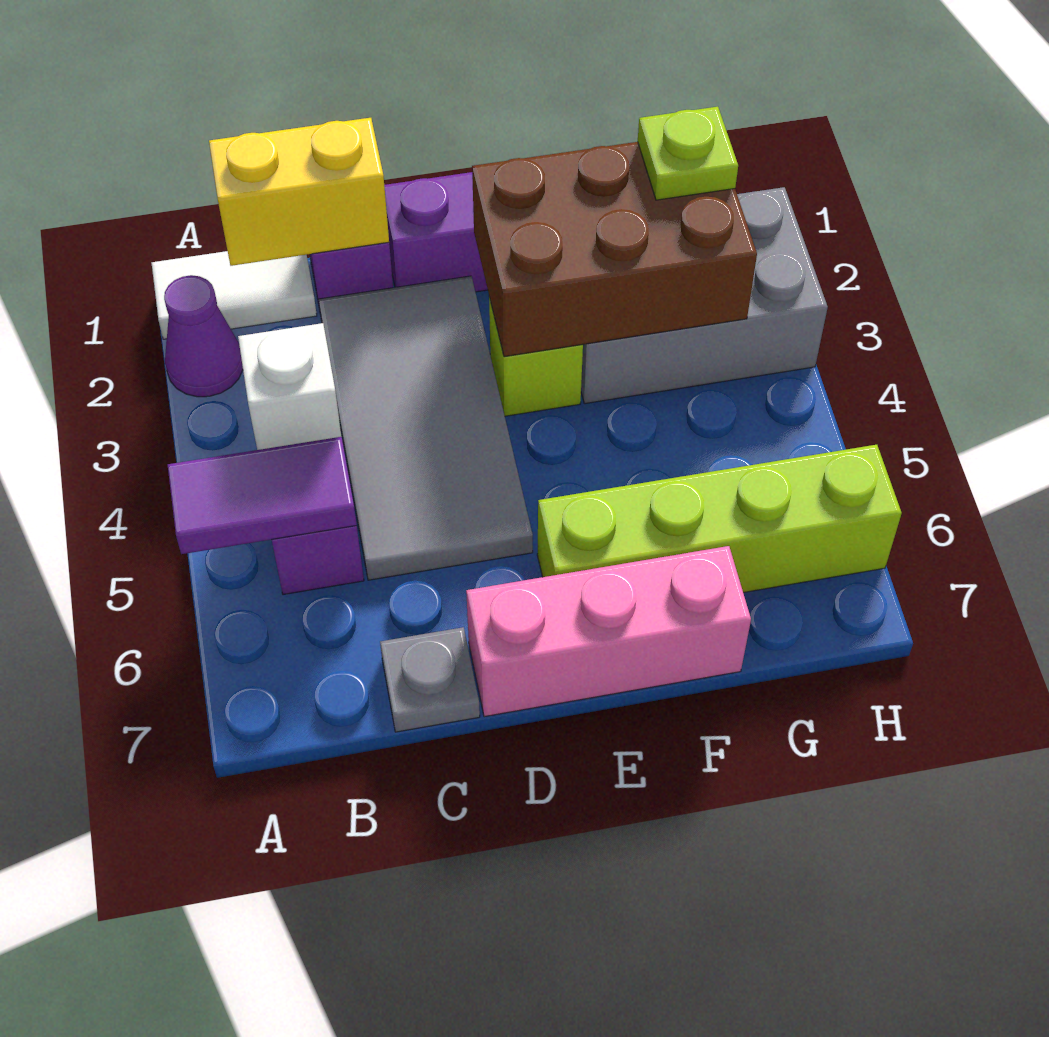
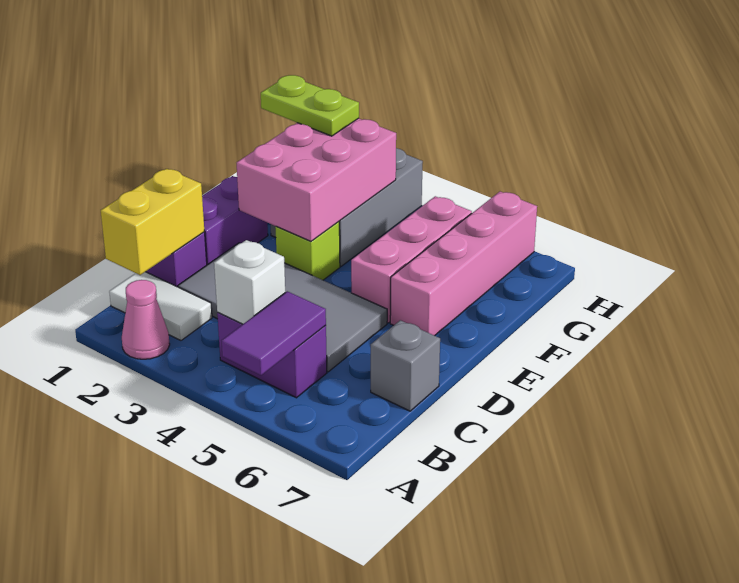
white 1x2 tile [152,251,317,339] -> white 1x2 tile turned to [109,272,212,340]
purple 1x1 cone [164,275,243,397] -> pink 1x1 cone [122,280,170,359]
grey 1x1 plate [380,627,480,732] -> grey 1x1 brick [371,320,440,411]
pink 1x3 brick [466,546,751,717] -> pink 1x3 brick moved to [351,196,472,323]
brown 2x3 brick [472,142,757,357] -> pink 2x3 brick [237,118,396,241]
lime 1x4 brick [537,445,902,593] -> pink 1x4 brick [390,192,537,336]
lime 1x1 plate [638,107,738,200] -> lime 1x2 plate [261,75,359,136]

